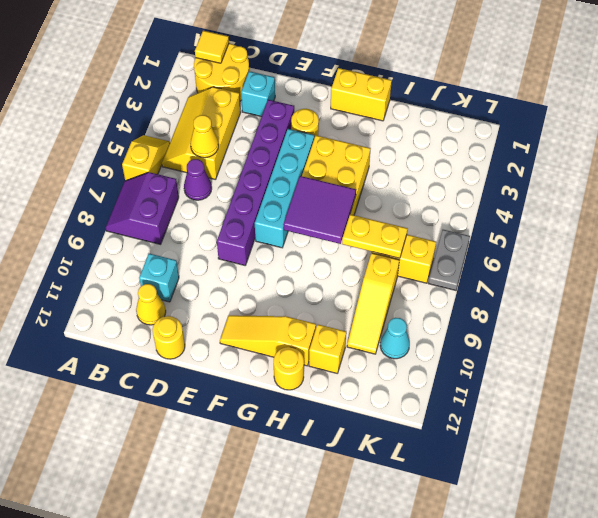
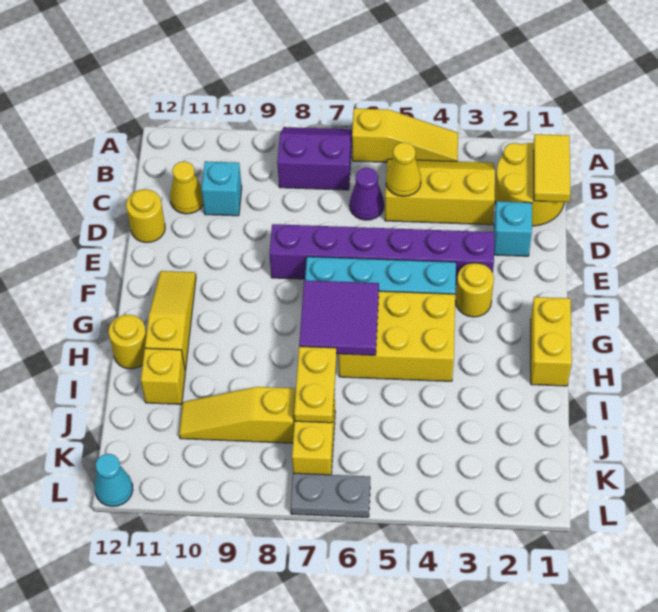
yellow 1x2 slope [122,135,170,181] -> yellow 1x3 slope [352,108,458,162]
yellow 1x1 tile [195,31,229,63] -> yellow 1x2 tile [534,134,570,202]
cyan 1x1 cone [380,318,410,359] -> cyan 1x1 cone moved to [95,454,133,506]

